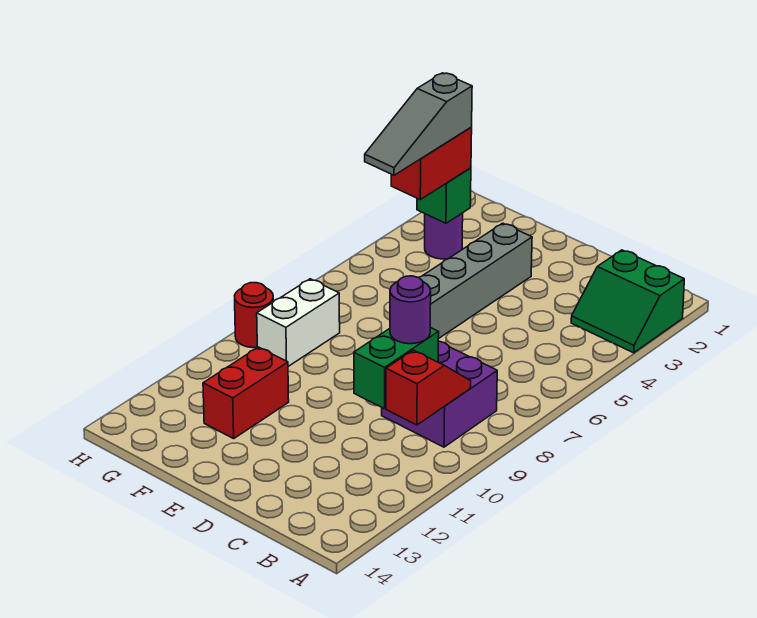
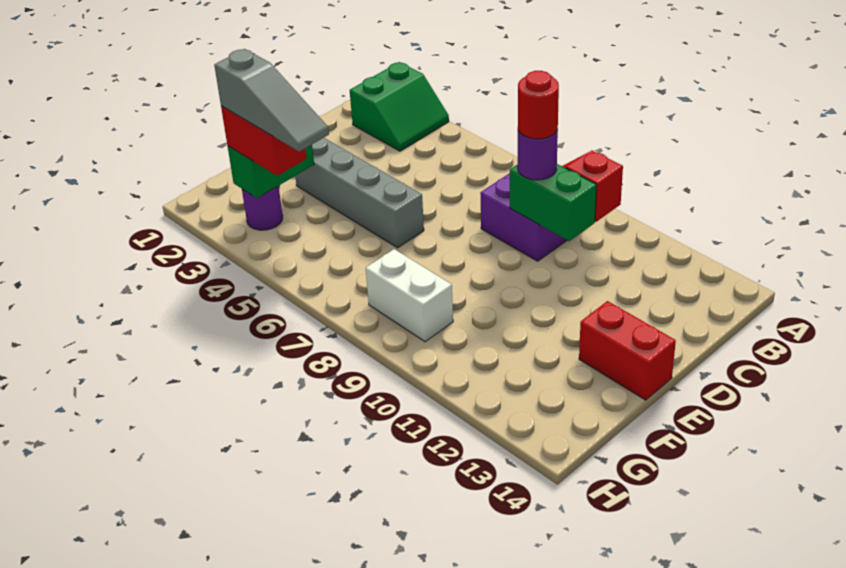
red 1x2 brick [203,347,289,439] -> red 1x2 brick moved to [579,301,676,400]
green 1x1 brick [417,168,471,223] -> green 1x2 brick [228,145,314,198]
red 1x1 round brick [235,283,273,348] -> red 1x1 round brick moved to [518,71,559,139]

